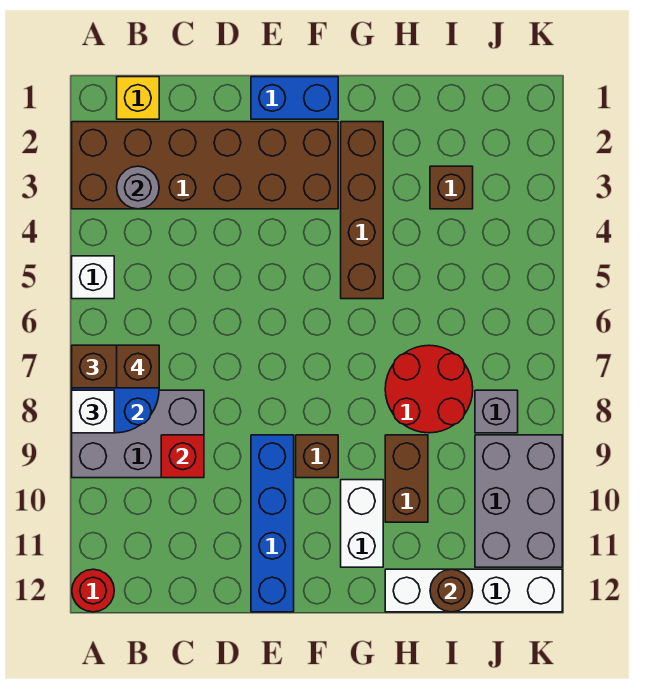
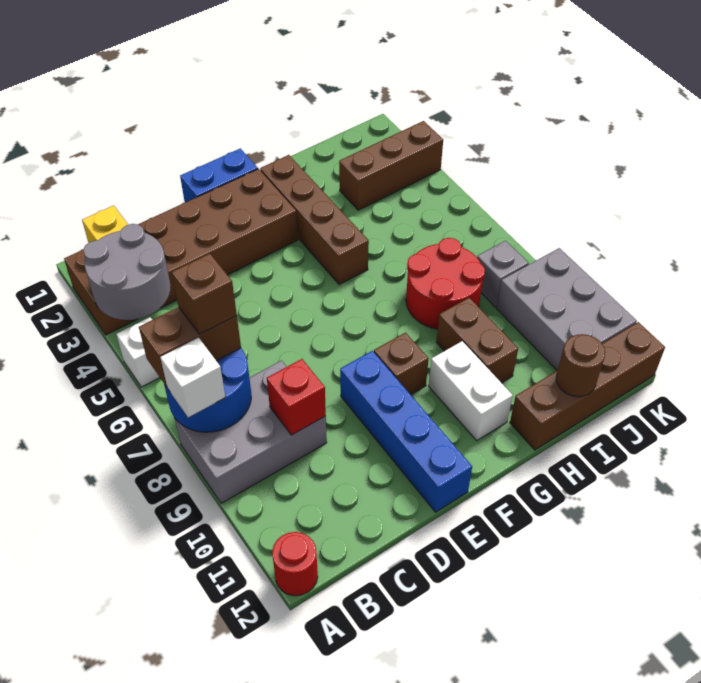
grey 1x1 round brick [117,166,159,209] -> grey 2x2 round brick [83,224,171,320]
white 1x4 brick [385,569,562,612] -> brown 1x4 brick [510,322,665,450]
brown 1x1 brick [430,166,473,209] -> brown 1x3 brick [339,121,443,210]

